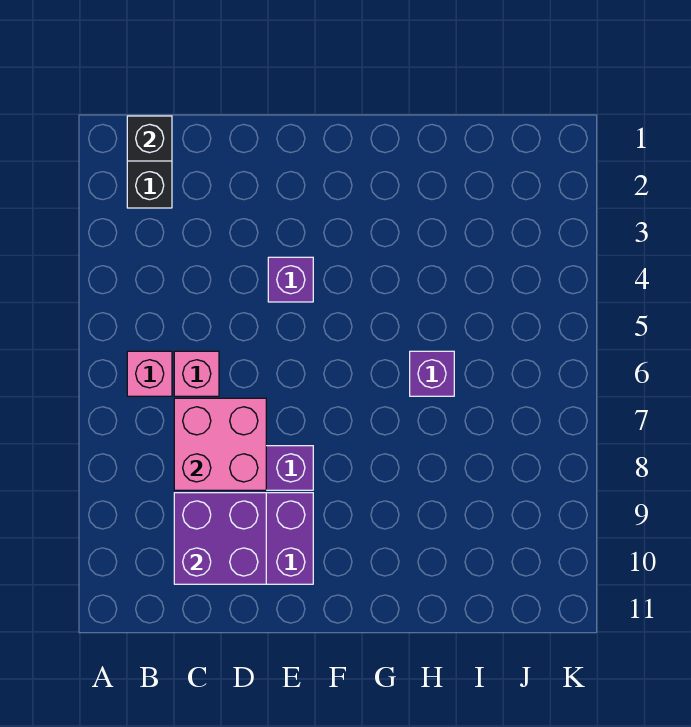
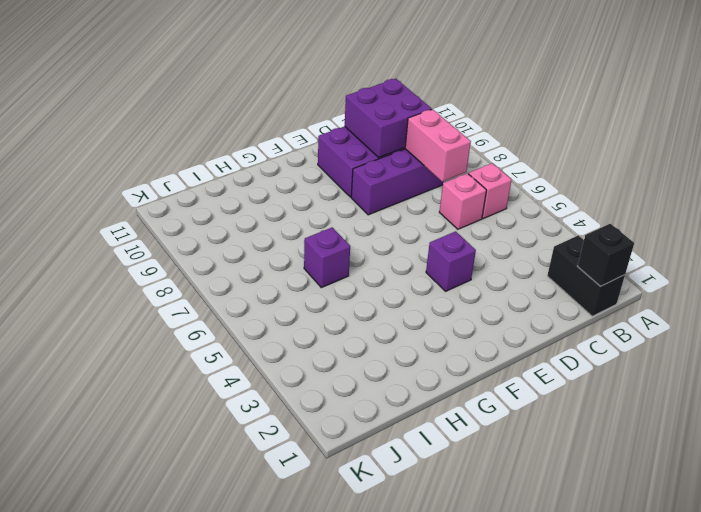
pink 2x2 brick [174,398,266,490] -> pink 1x2 brick [405,109,471,181]

